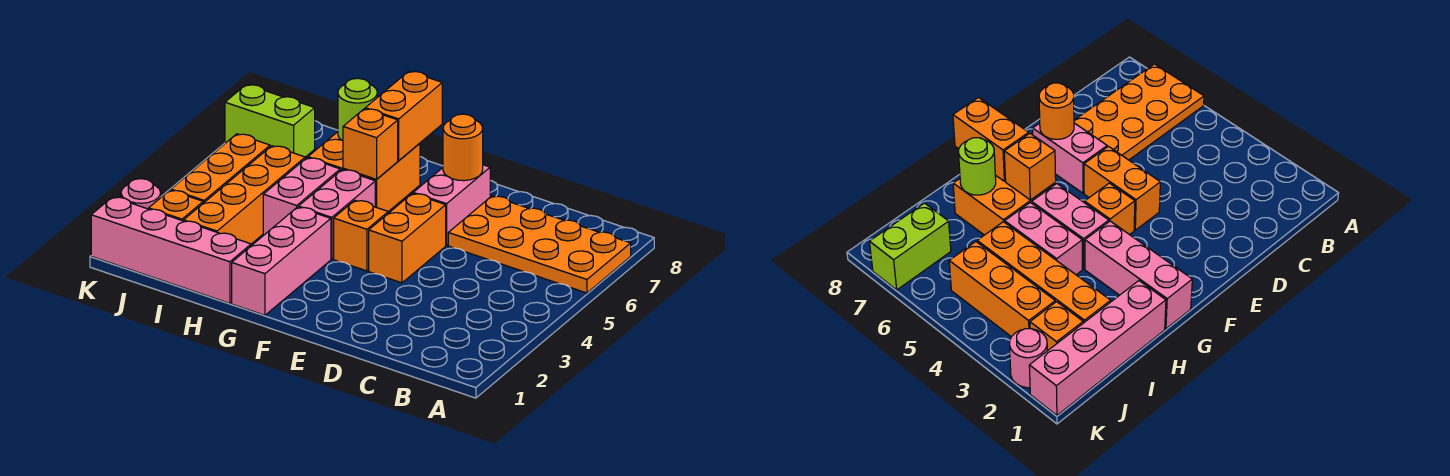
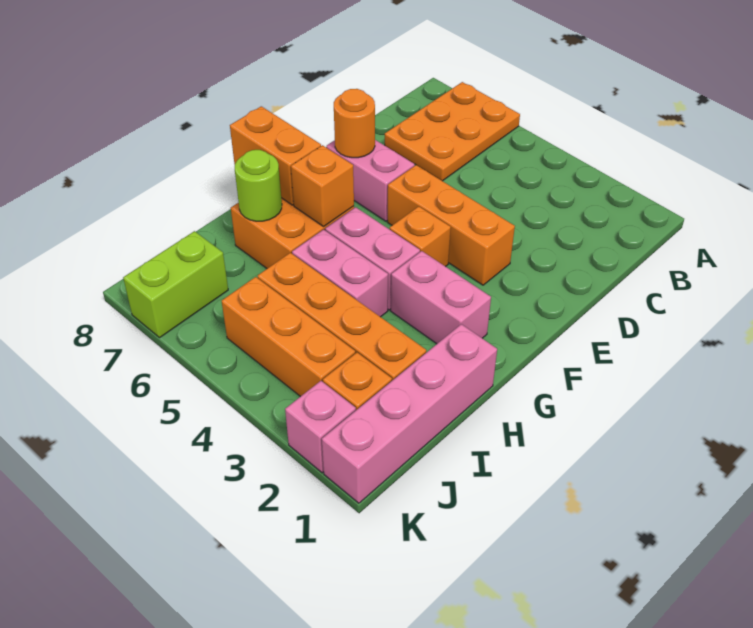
orange 2x4 plate [448,196,631,293] -> orange 2x3 plate [385,82,520,181]
orange 1x2 brick [369,193,446,283] -> orange 1x3 brick [388,165,515,285]
pink 1x3 brick [232,207,331,315] -> pink 1x2 brick [391,251,491,344]
pink 1x1 round brick [121,179,161,209] -> pink 1x1 brick [285,381,356,473]

